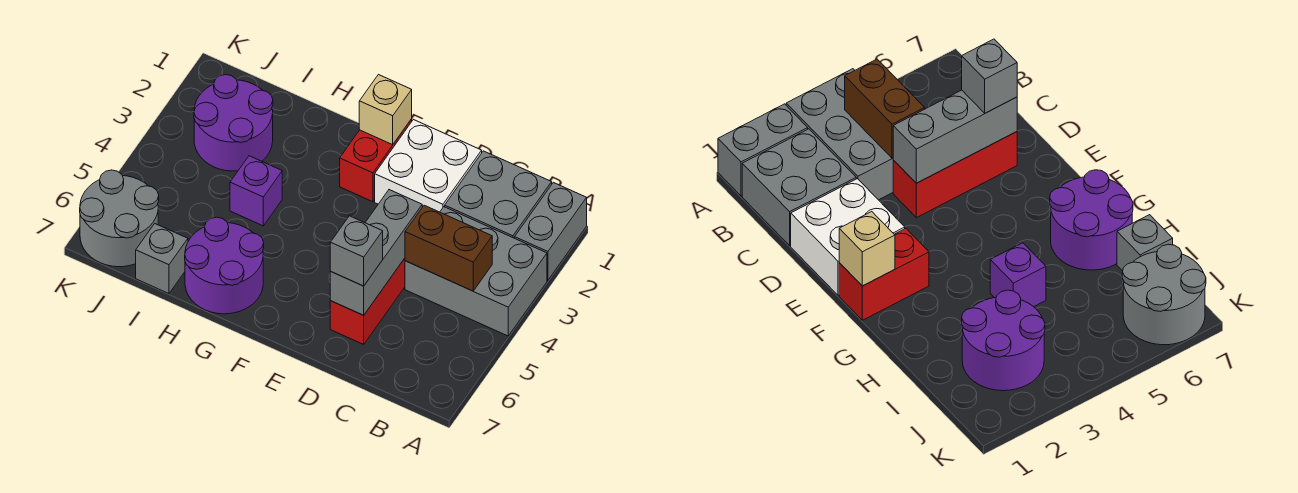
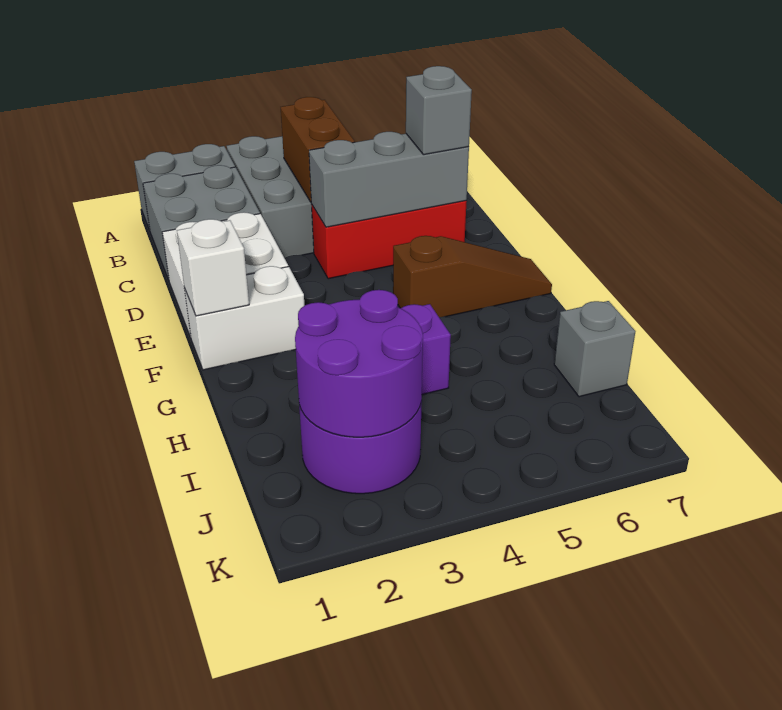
red 1x2 brick [340,119,412,202] -> white 1x2 brick [185,266,304,370]
tan 1x1 brick [359,75,412,145] -> white 1x1 brick [177,219,249,316]
none -> brown 1x3 slope [393,236,552,317]
purple 2x2 round brick [185,217,264,314] -> purple 2x2 round brick moved to [295,290,423,437]
grey 2x2 round brick [80,170,159,267] -> none

